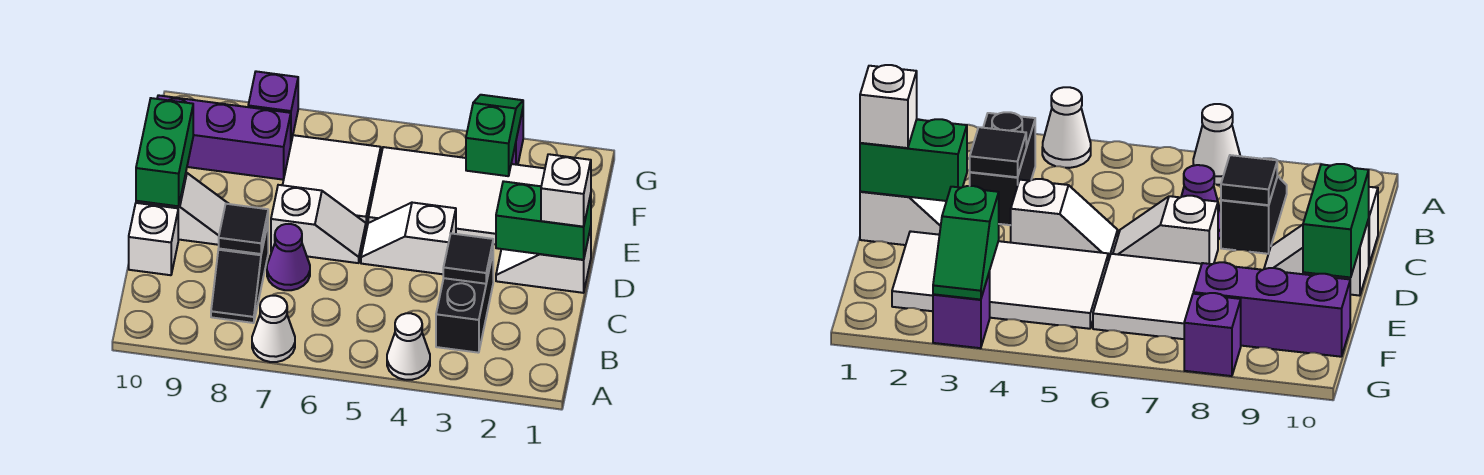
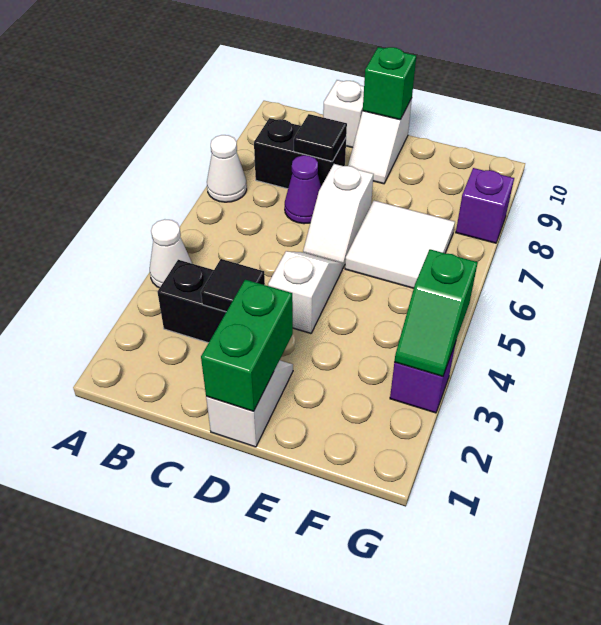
black 1x2 slope [211,224,268,323] -> black 1x2 brick [254,118,346,189]
white 1x1 brick [541,154,591,227] -> none
green 1x2 brick [136,98,193,206] -> green 1x1 brick [363,47,416,120]
white 2x4 tile [368,147,545,244] -> none
green 1x2 slope [466,95,523,176] -> green 1x2 slope turned to [394,249,478,376]
purple 1x3 brick [157,95,291,180] -> none

